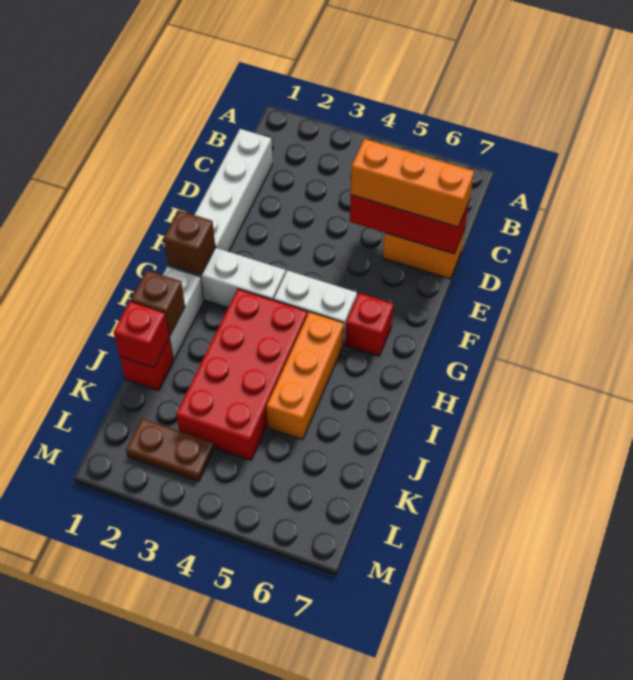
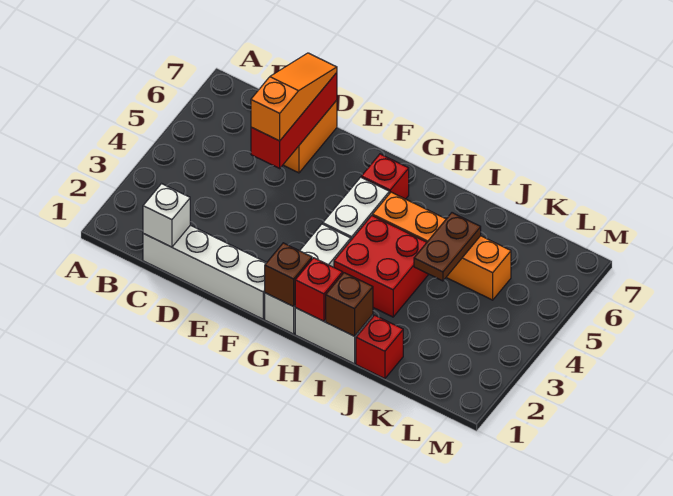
none -> white 1x1 brick [143,184,190,247]
orange 1x3 brick [351,139,474,227] -> orange 1x3 slope [251,53,337,141]
red 2x4 brick [176,289,307,460] -> red 2x2 brick [334,216,429,317]
orange 1x3 brick [267,312,344,440] -> orange 1x4 brick [373,192,511,300]
red 1x1 brick [114,301,169,368] -> red 1x1 brick moved to [295,258,343,321]
brown 1x2 plate [126,418,214,482] -> brown 1x2 plate moved to [414,213,481,281]

